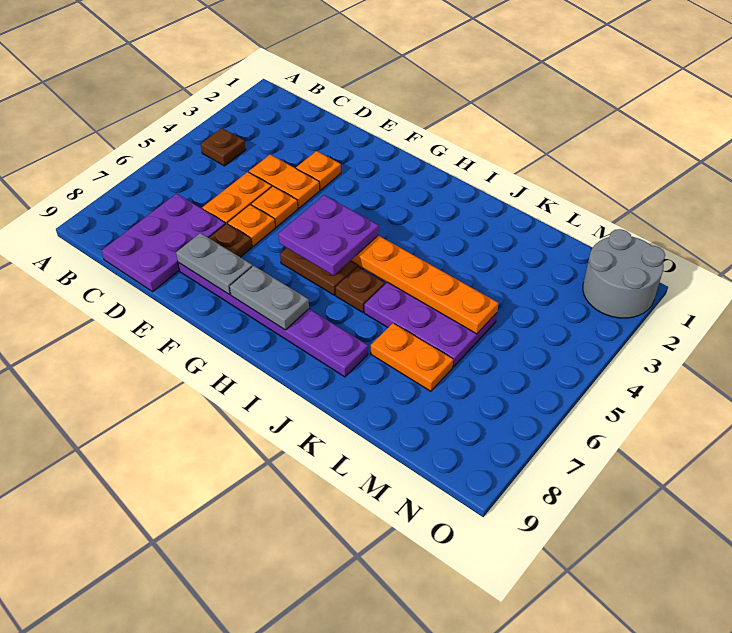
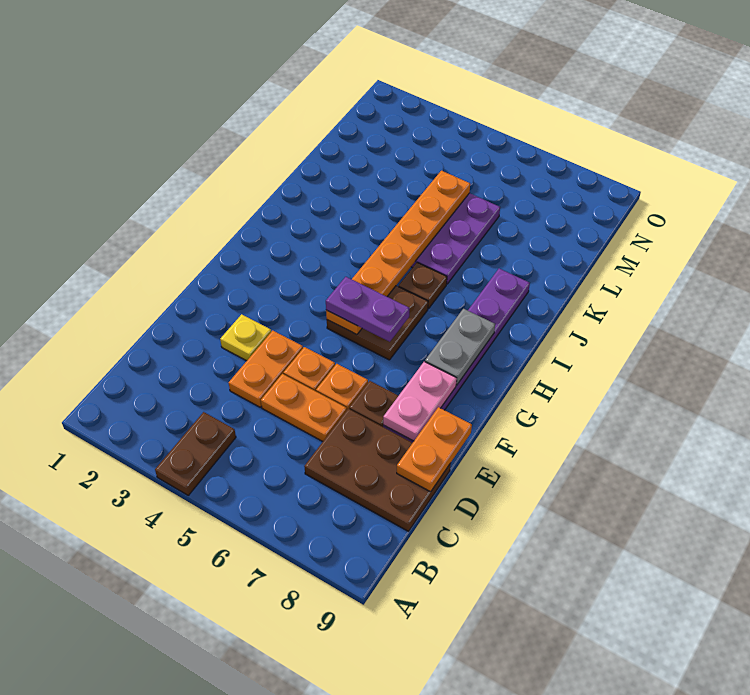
brown 1x1 plate [201,128,246,166] -> brown 1x2 plate [155,412,236,495]
purple 2x3 plate [102,194,225,292] -> brown 2x3 plate [304,409,451,531]
orange 1x1 plate [296,151,341,190] -> yellow 1x1 plate [220,314,271,361]
grey 1x2 plate [176,233,252,294] -> pink 1x2 plate [383,362,457,441]
purple 2x2 plate [278,195,379,276] -> purple 1x2 plate [326,277,409,342]
orange 1x2 plate [371,323,453,391] -> orange 1x2 plate moved to [397,407,472,492]
grey 2x2 round brick [583,229,665,318] -> none

